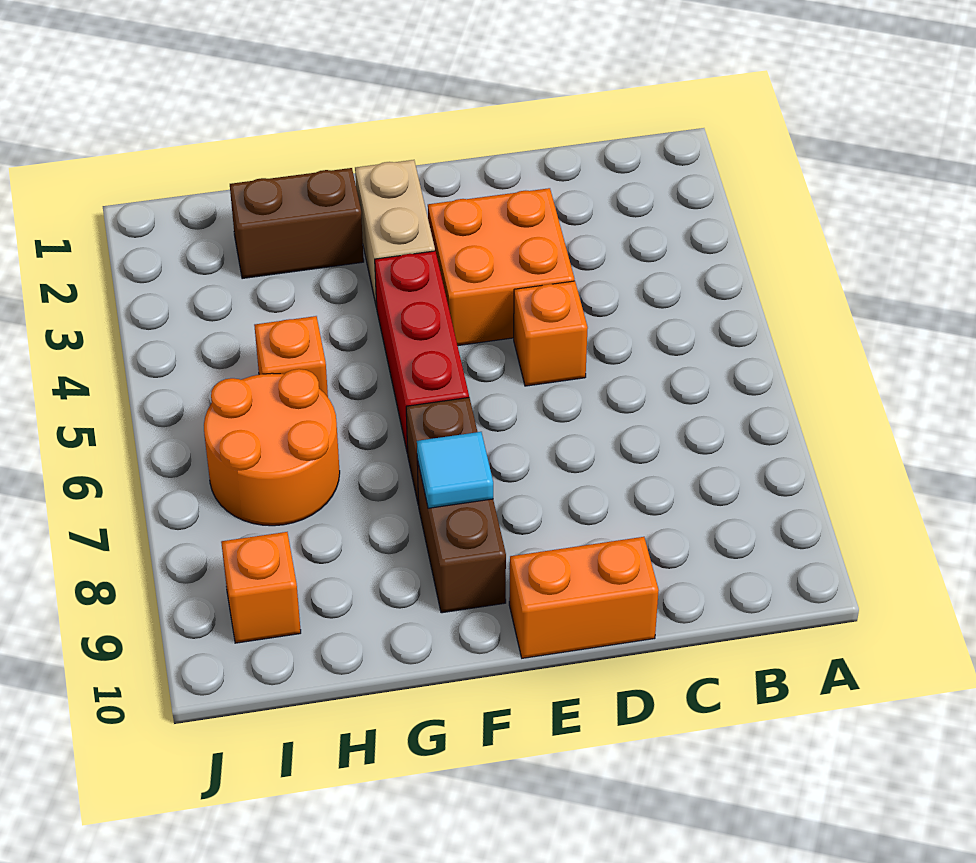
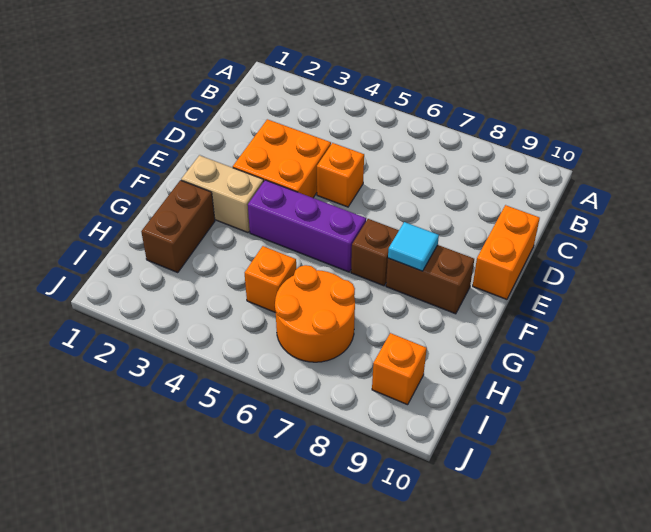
red 1x3 brick [375,251,469,454] -> purple 1x3 brick [248,180,366,272]

